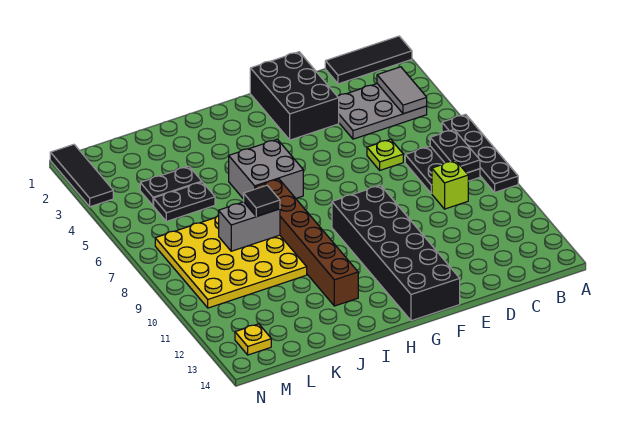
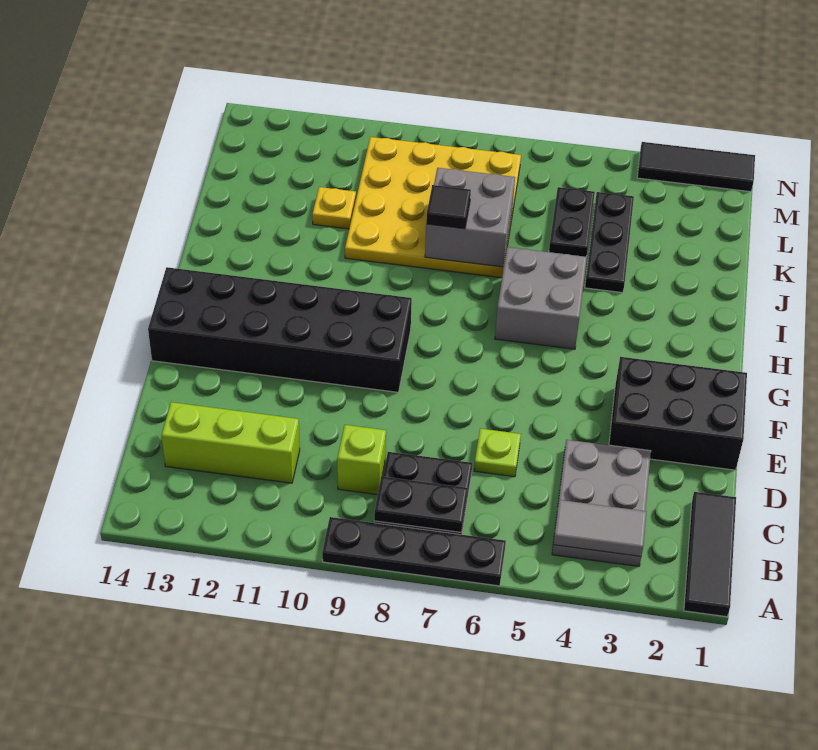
none -> lime 1x3 brick [161,402,300,483]
brown 1x6 brick [255,179,358,306] -> none
grey 1x2 brick [219,202,280,251] -> grey 2x2 brick [425,168,515,267]
black 1x2 plate [140,166,202,206] -> black 1x3 plate [585,192,634,293]
yellow 1x1 plate [235,324,271,355] -> yellow 1x1 plate moved to [312,187,356,229]

